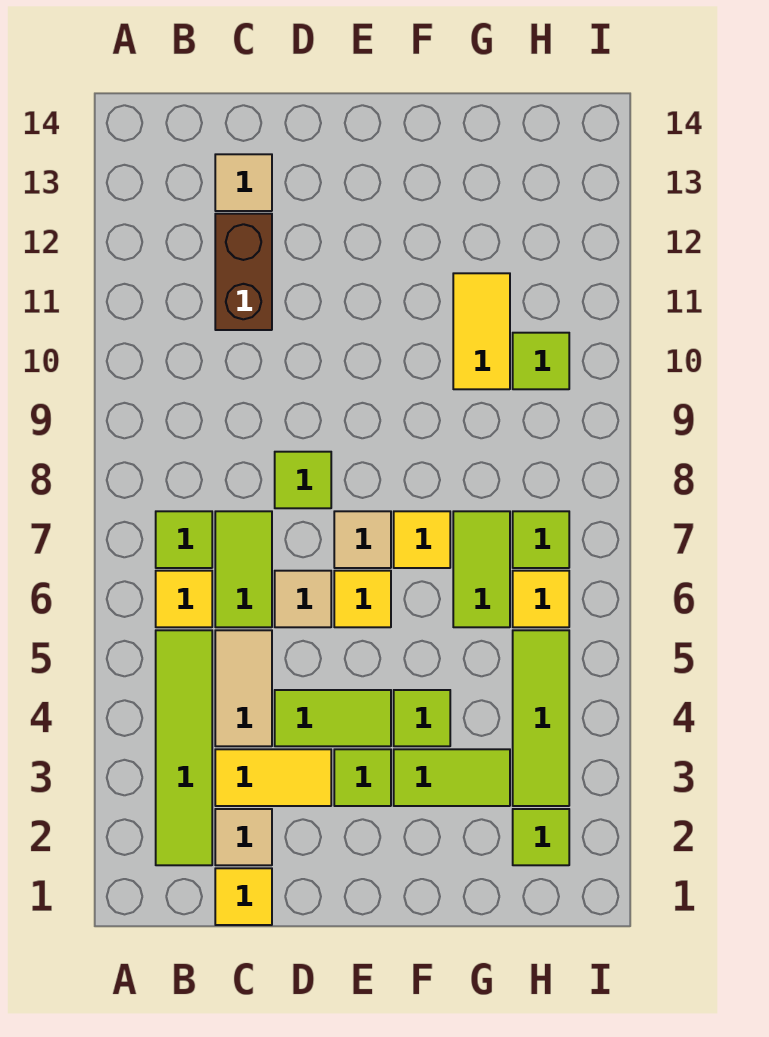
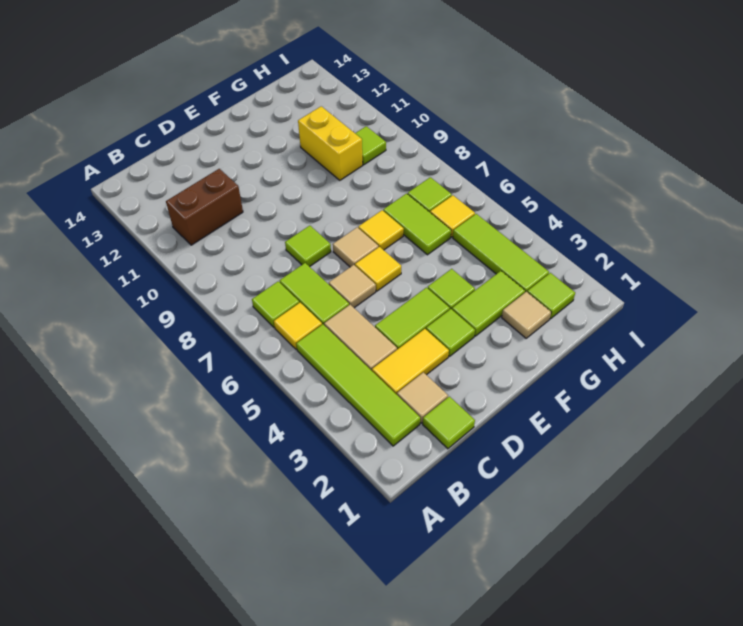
yellow 1x1 tile [215,868,272,925] -> lime 1x1 tile [423,397,475,449]
brown 1x2 brick [215,214,272,330] -> brown 1x2 brick turned to [166,169,243,245]
tan 1x1 tile [215,154,272,211] -> tan 1x1 tile moved to [502,292,551,338]
yellow 1x2 tile [453,273,510,389] -> yellow 1x2 brick [298,106,363,180]

